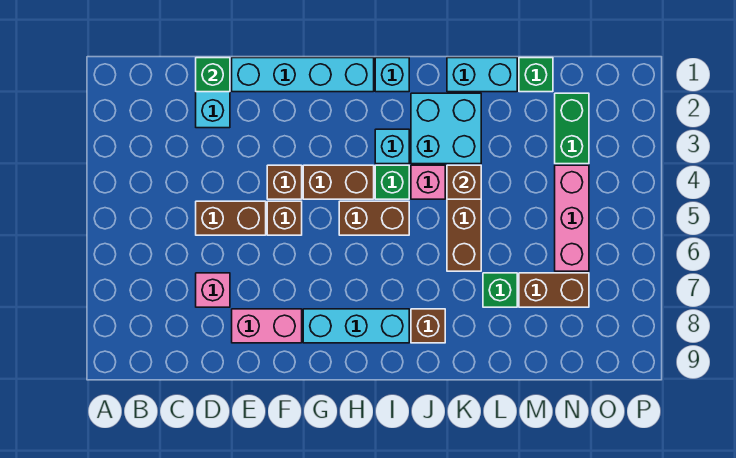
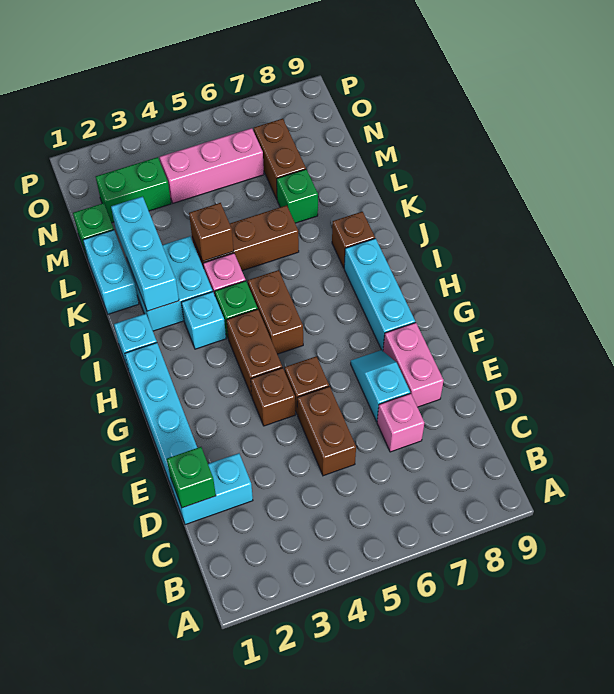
none -> cyan 1x2 slope [351,350,410,422]
none -> cyan 1x3 brick [111,196,179,311]

